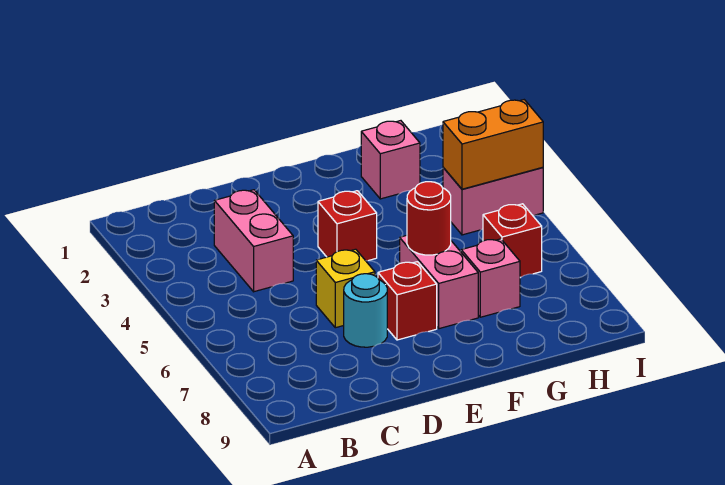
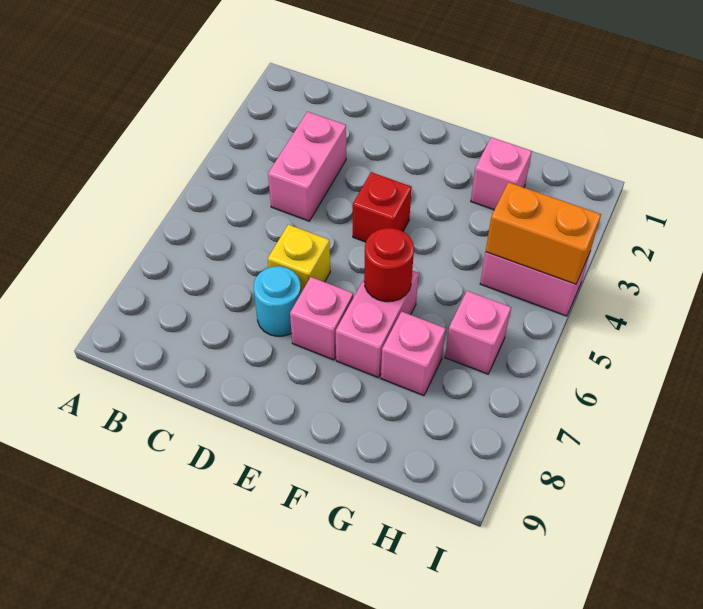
red 1x1 brick [378,262,437,340] -> pink 1x1 brick [290,277,353,360]
red 1x1 brick [483,204,542,277] -> pink 1x1 brick [445,291,511,374]

